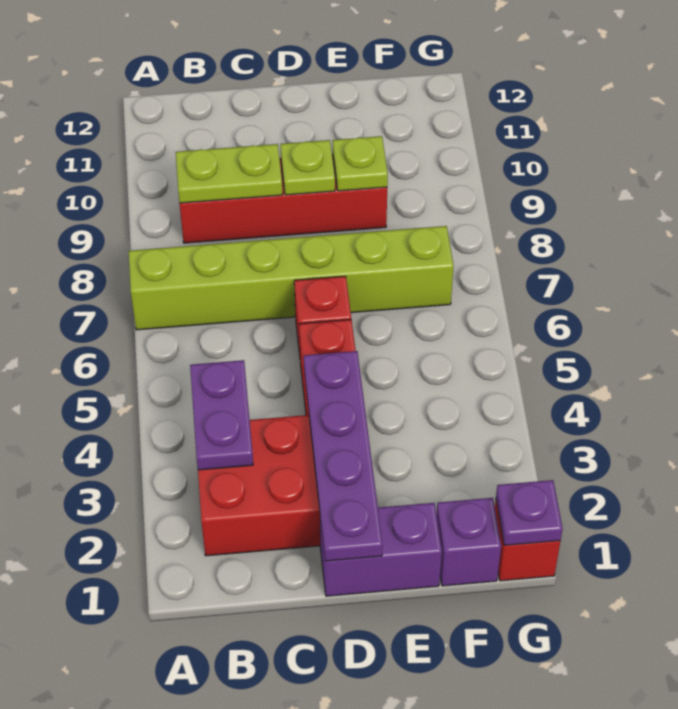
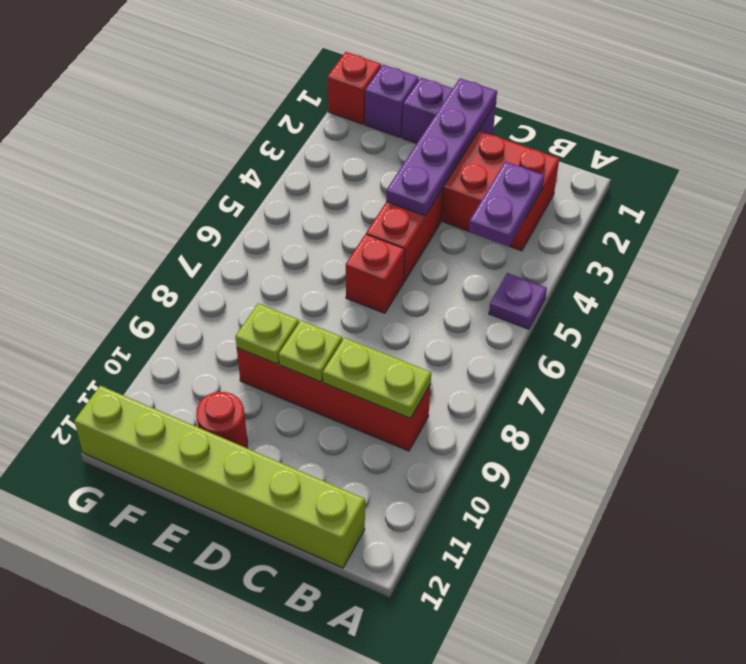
lime 1x6 brick [129,226,454,330] -> lime 1x6 brick moved to [74,386,365,568]
none -> red 1x1 round brick [196,392,247,448]
purple 1x1 plate [496,480,563,545] -> purple 1x1 plate moved to [489,273,547,329]

